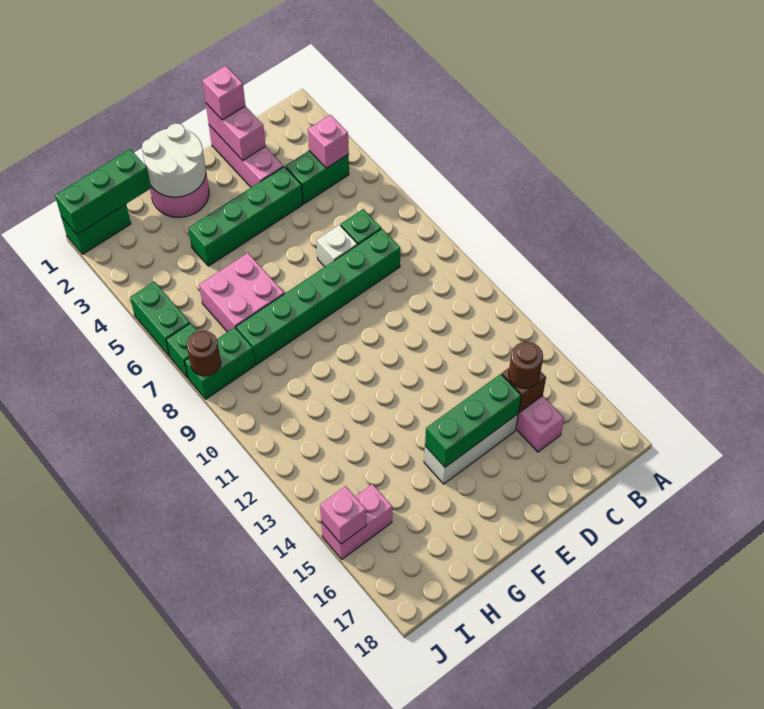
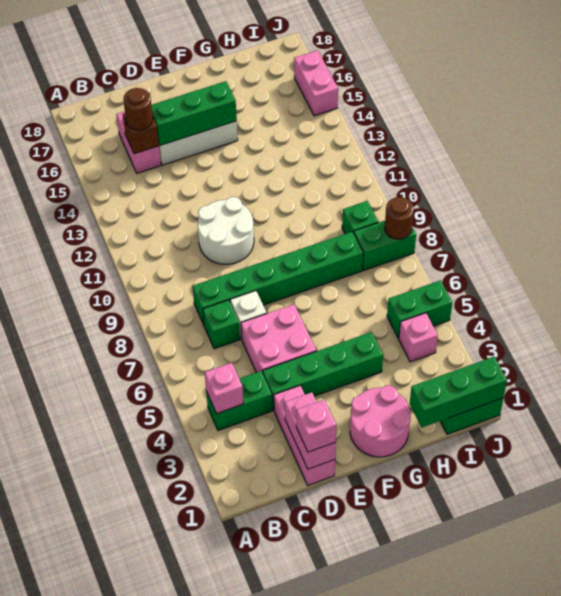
white 2x2 round brick [142,123,206,197] -> white 2x2 round brick moved to [198,197,254,264]
pink 2x2 brick [199,253,284,332] -> pink 2x2 brick moved to [241,304,316,373]
pink 1x2 brick [321,484,392,559] -> pink 1x2 brick turned to [294,50,338,116]
green 1x2 brick [130,281,190,356] -> green 1x2 brick turned to [387,280,452,339]
green 1x1 brick [166,323,197,378] -> green 1x1 brick moved to [342,201,378,234]
pink 1x1 brick [320,486,366,544] -> pink 1x1 brick moved to [399,313,438,362]

